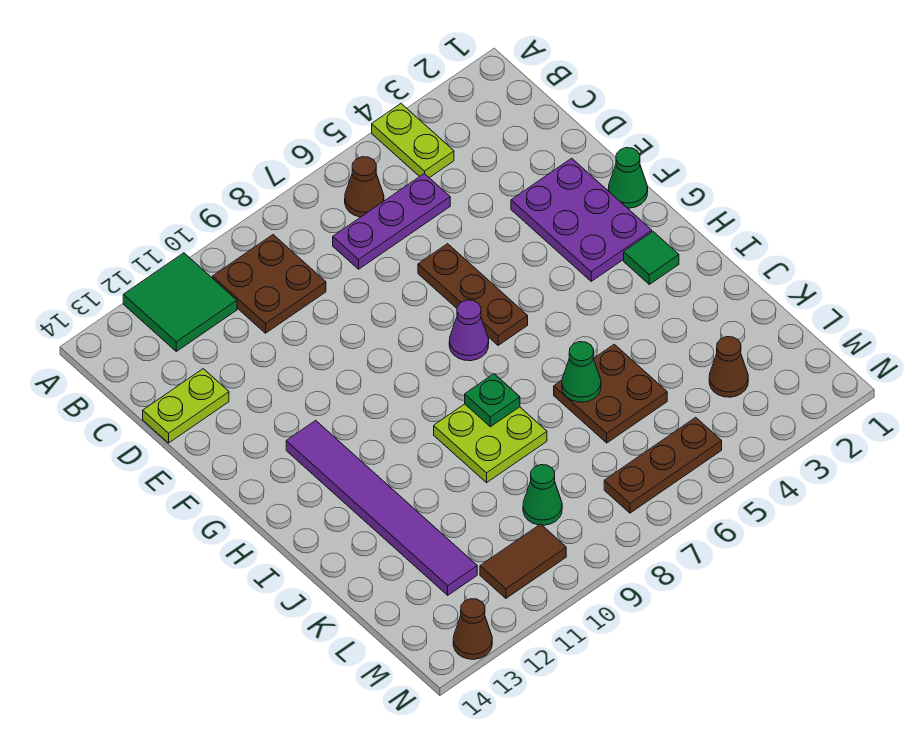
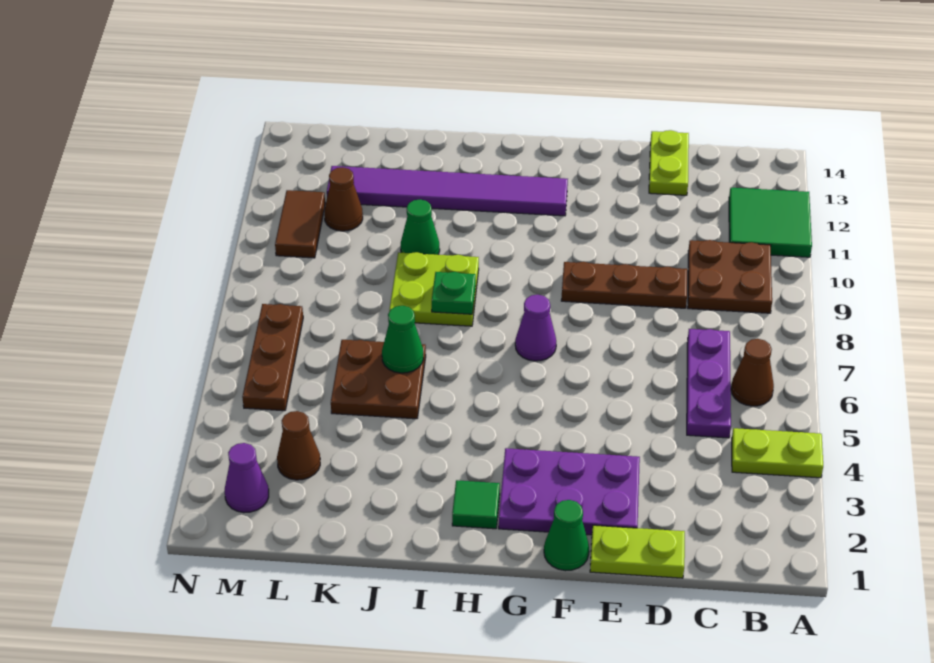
none -> lime 1x2 plate [590,525,685,578]
brown 1x3 plate [418,244,528,345] -> brown 1x3 plate moved to [561,262,687,308]
green 1x1 cone [523,465,562,525] -> green 1x1 cone moved to [401,199,440,255]
none -> purple 1x1 cone [225,443,269,513]
brown 1x1 cone [453,599,492,659] -> brown 1x1 cone moved to [324,167,363,231]

